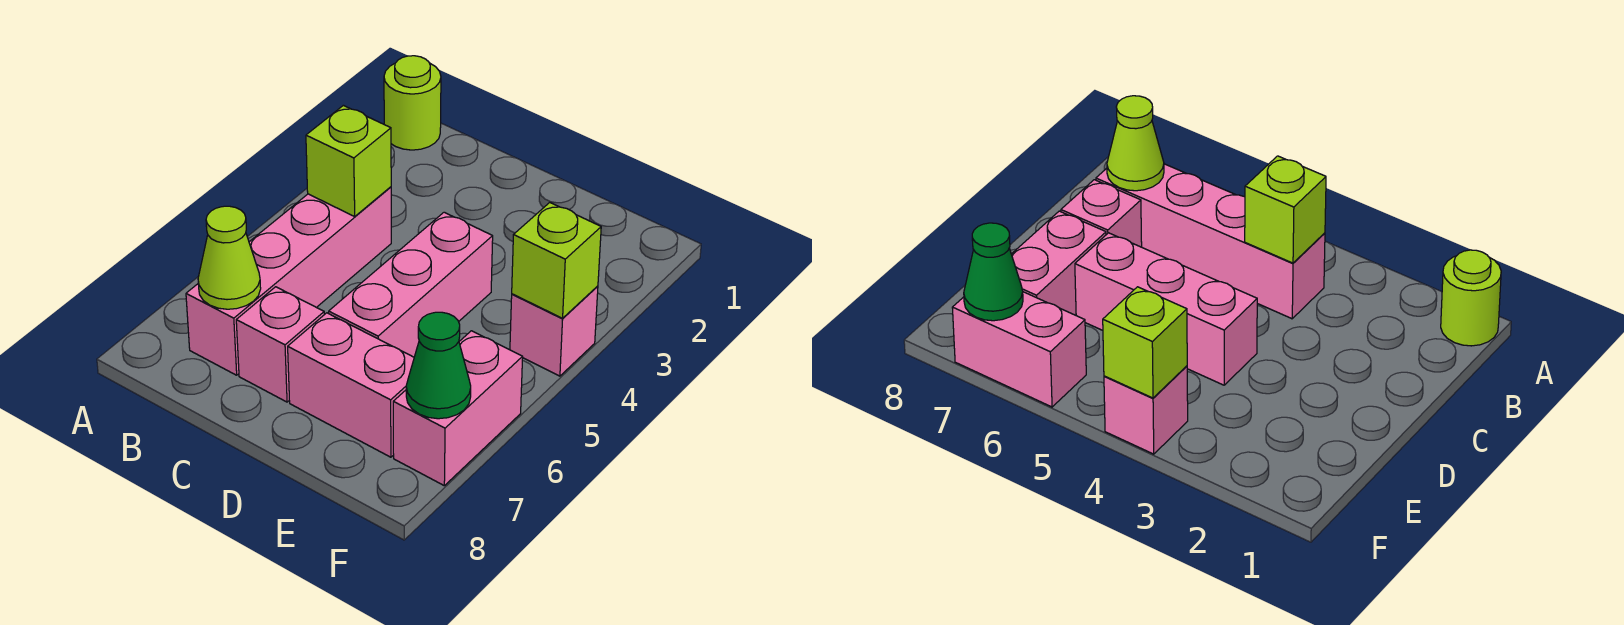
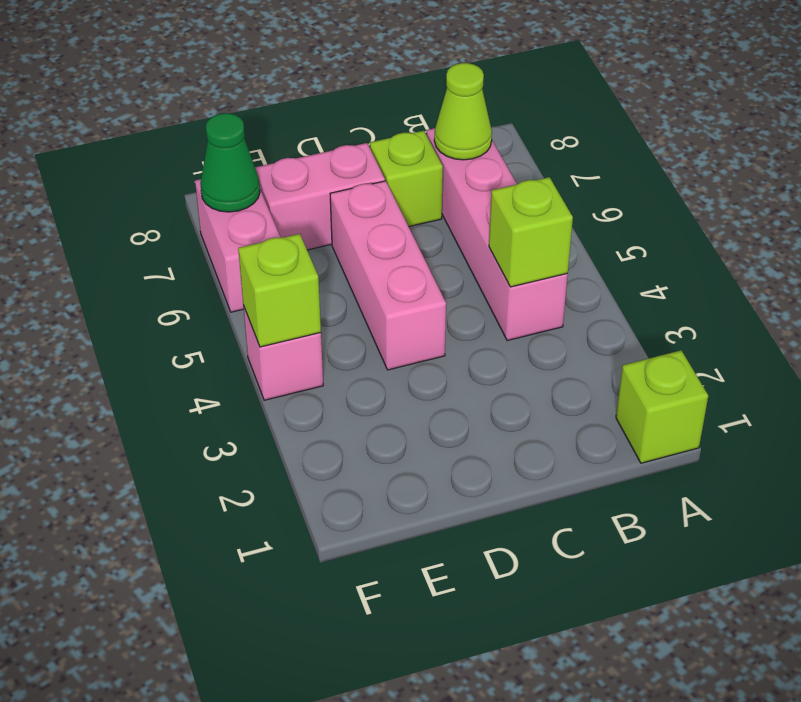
lime 1x1 round brick [384,56,441,150] -> lime 1x1 brick [616,351,708,463]
pink 1x1 brick [236,287,324,402] -> lime 1x1 brick [370,131,443,227]

